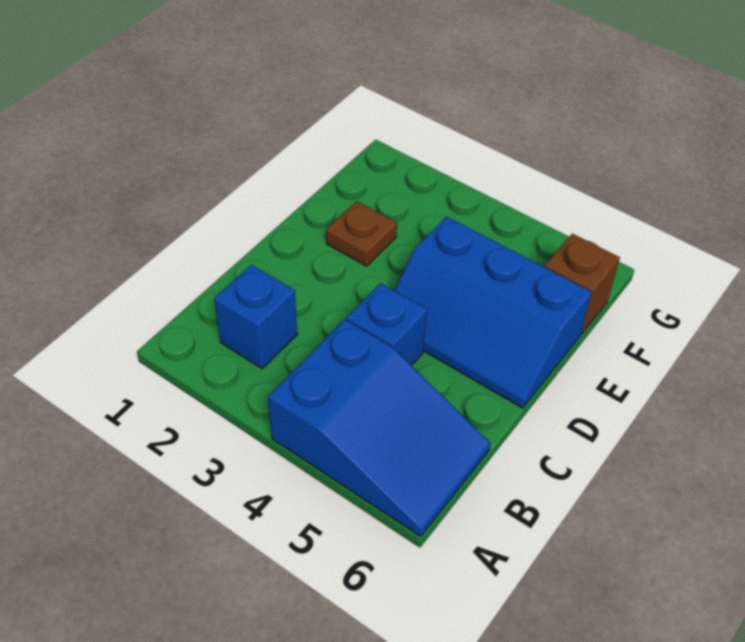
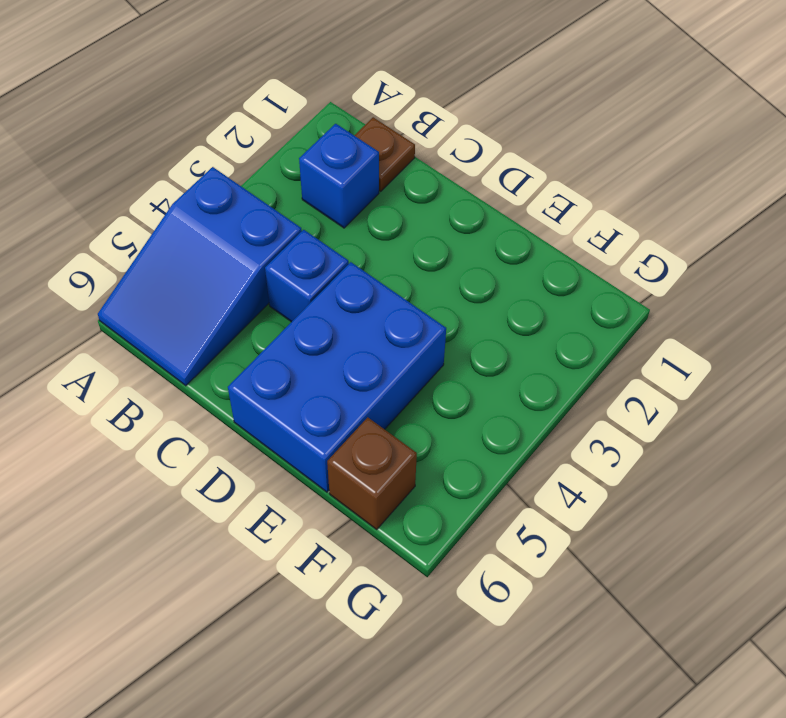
blue 2x3 slope [394,216,592,408] -> blue 2x3 brick [228,262,446,492]
brown 1x1 plate [326,201,397,266] -> brown 1x1 plate moved to [354,117,415,191]

